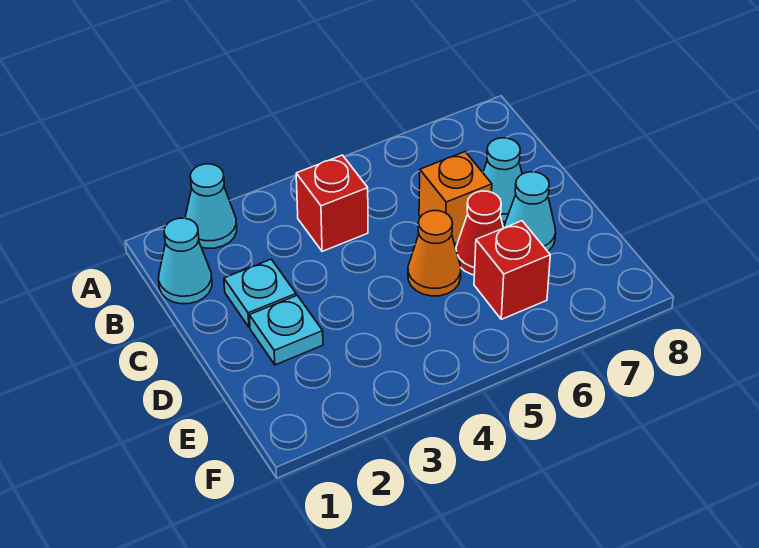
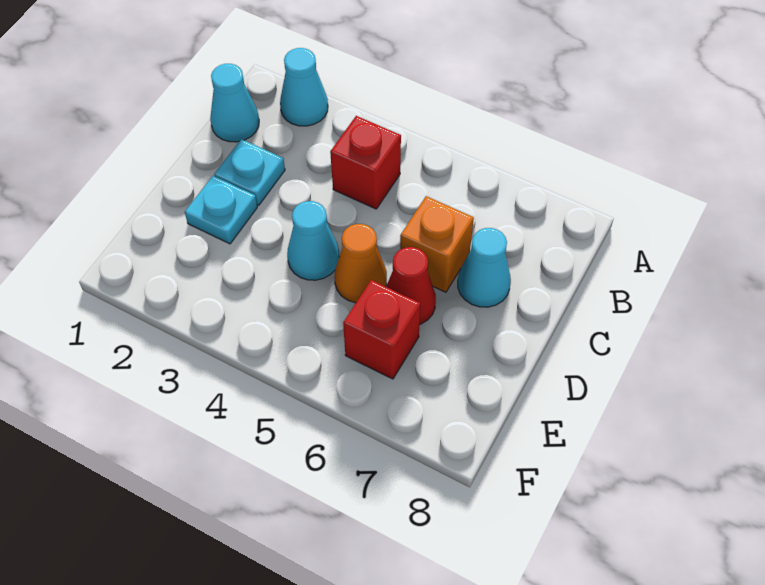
cyan 1x1 cone [504,172,556,251] -> cyan 1x1 cone moved to [287,201,339,280]

